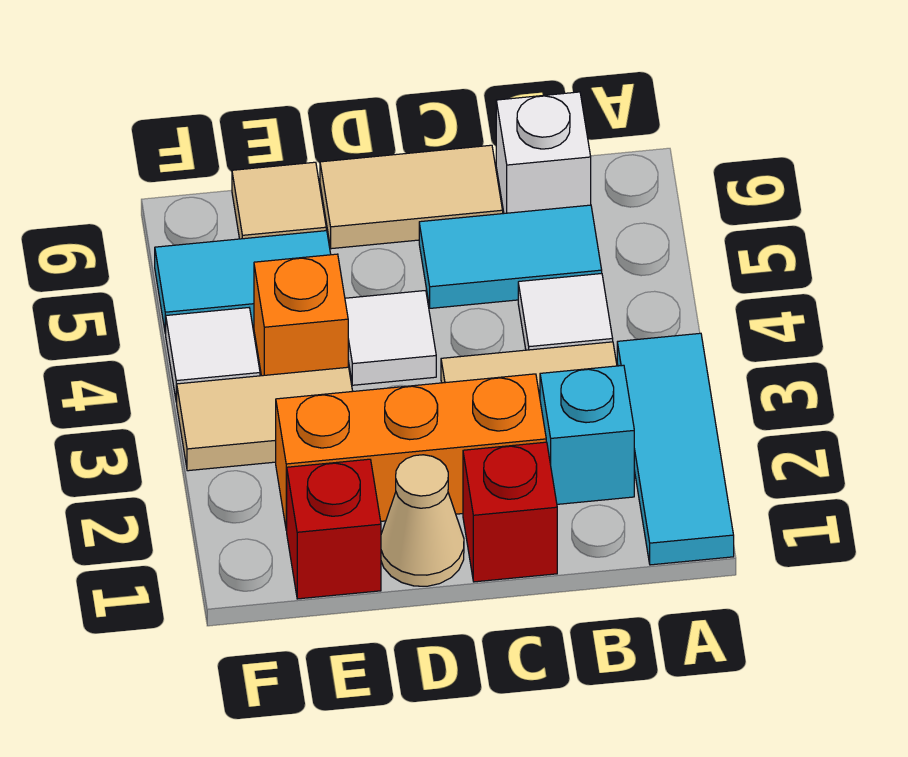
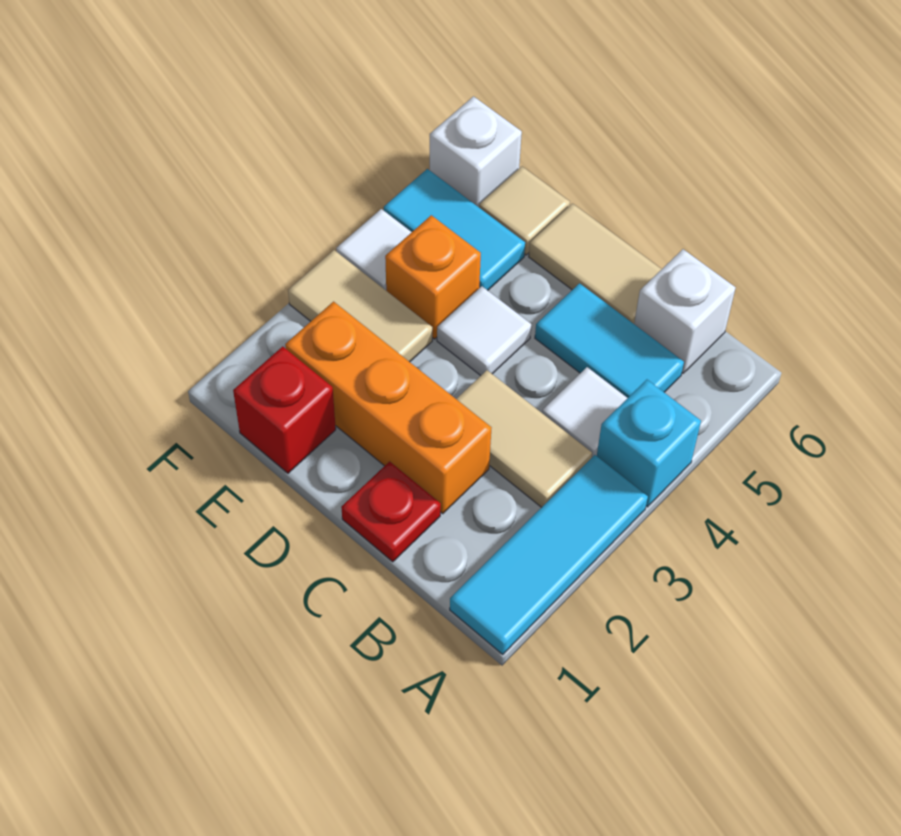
cyan 1x1 brick [540,365,634,504] -> cyan 1x1 brick moved to [597,380,701,507]
red 1x1 brick [463,442,557,582] -> red 1x1 plate [341,461,441,562]
tan 1x1 cone [381,455,464,586] -> none
none -> white 1x1 brick [430,96,522,207]

